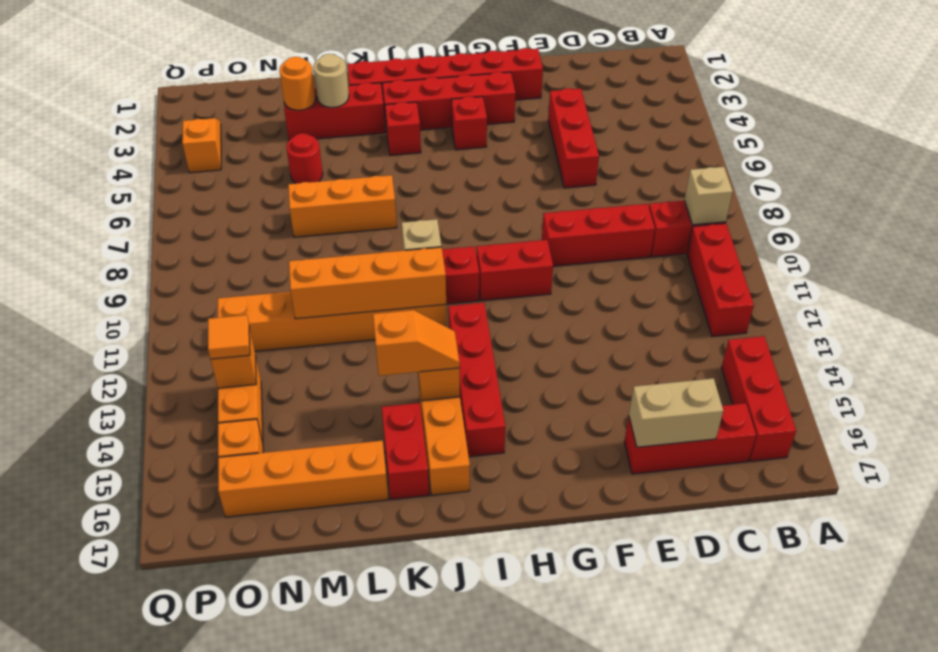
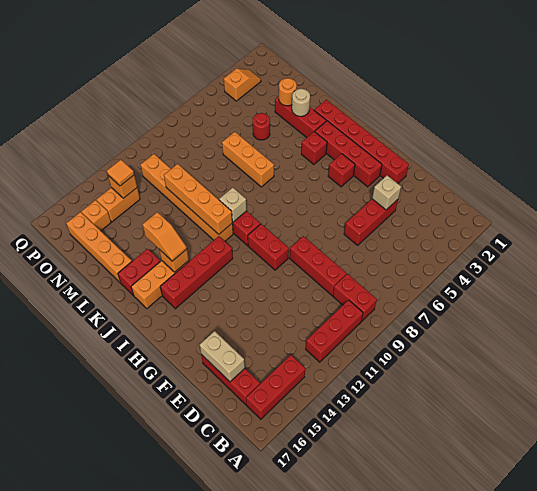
tan 1x1 brick [685,167,733,225] -> tan 1x1 brick moved to [372,176,401,210]

